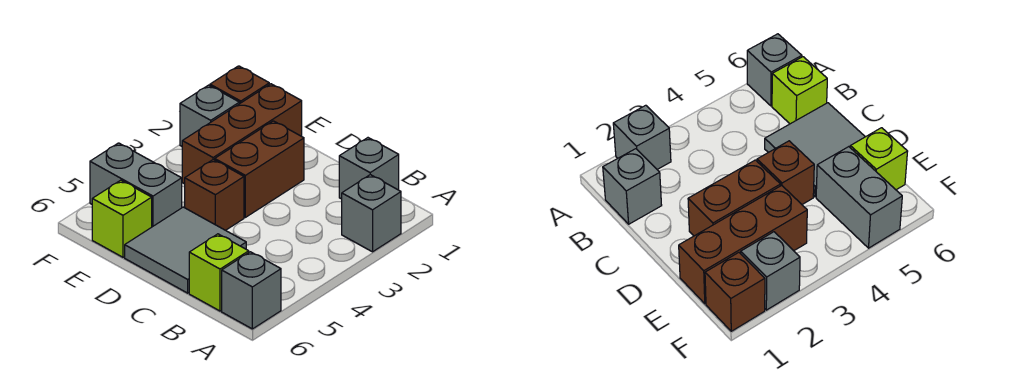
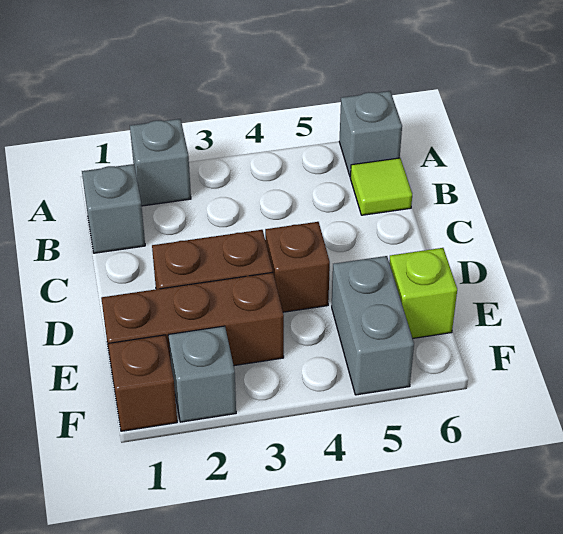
lime 1x1 brick [189,234,249,311] -> lime 1x1 tile [350,158,412,215]
grey 2x2 tile [125,207,246,293] -> none

